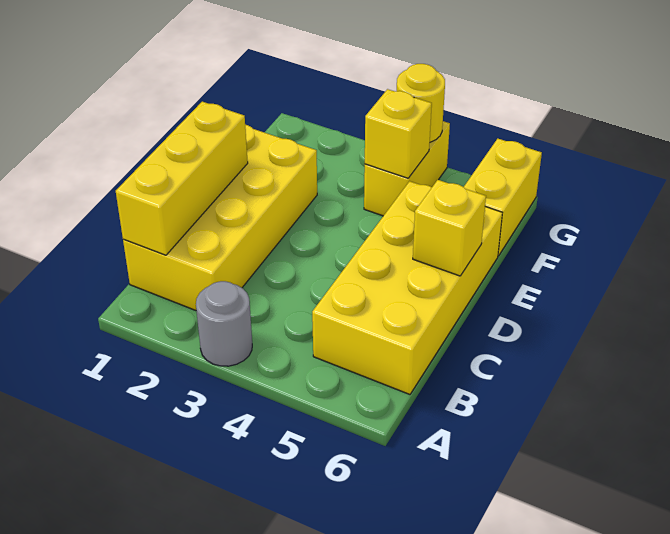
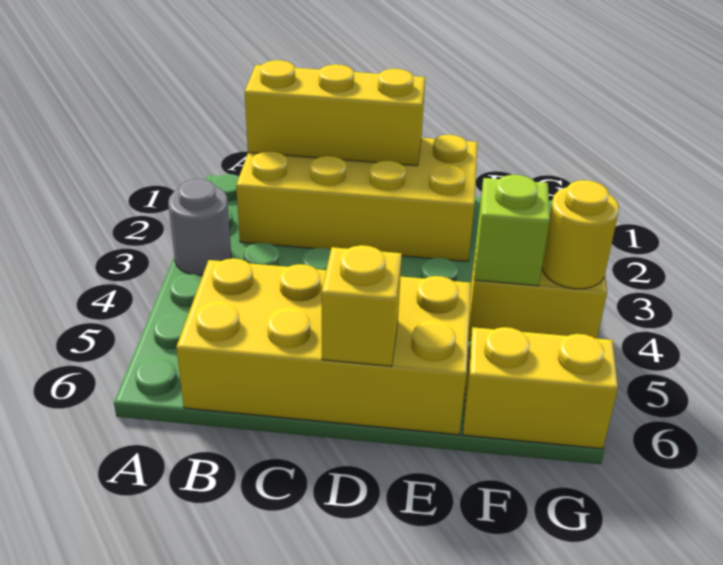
yellow 1x1 brick [365,89,432,178] -> lime 1x1 brick [474,175,550,286]

